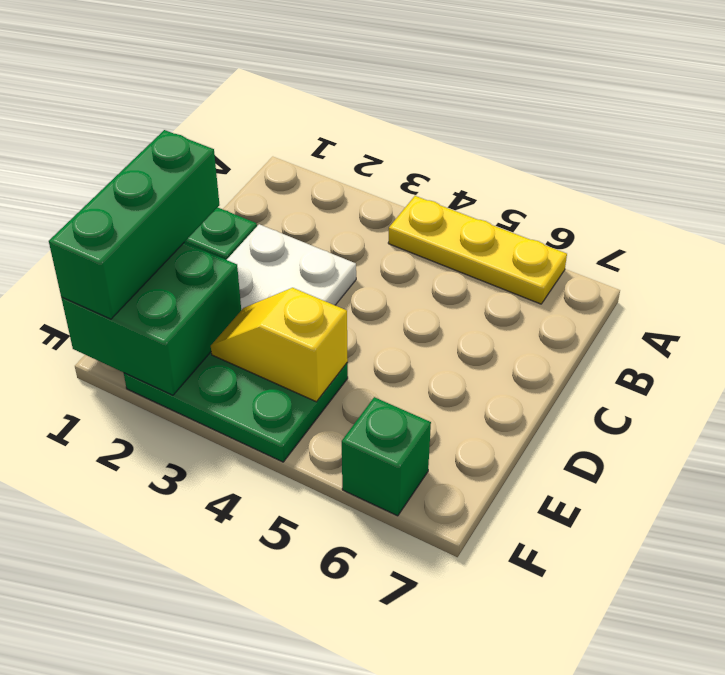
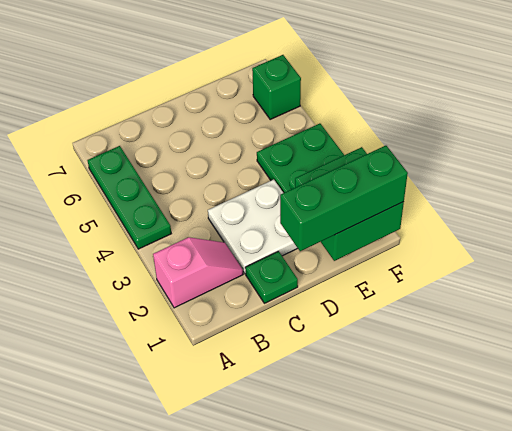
none -> pink 1x2 slope [153,237,243,308]
yellow 1x3 plate [388,196,567,304] -> green 1x3 plate [88,146,171,249]
yellow 1x2 slope [211,288,348,402] -> none

